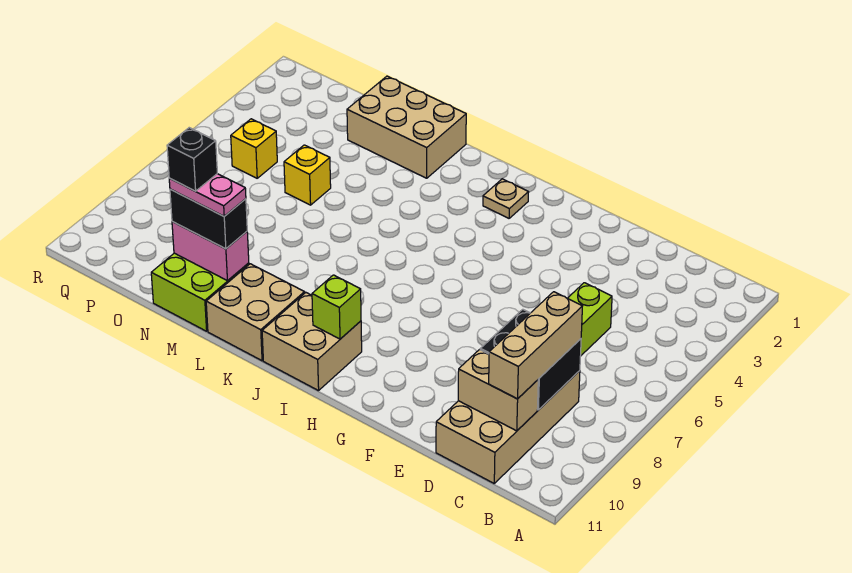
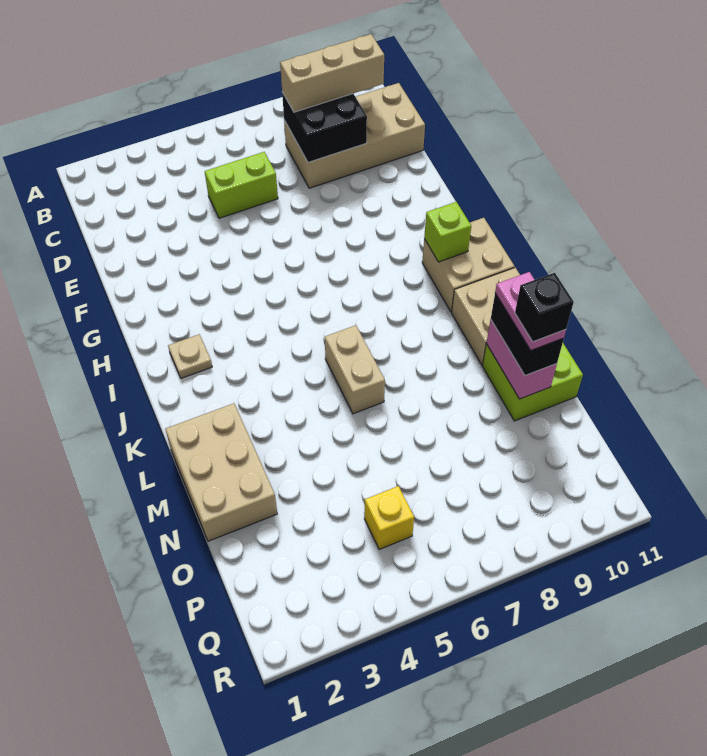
tan 1x2 brick [458,350,538,431] -> tan 1x2 brick moved to [325,325,385,414]
yellow 1x1 brick [284,145,331,205] -> none

